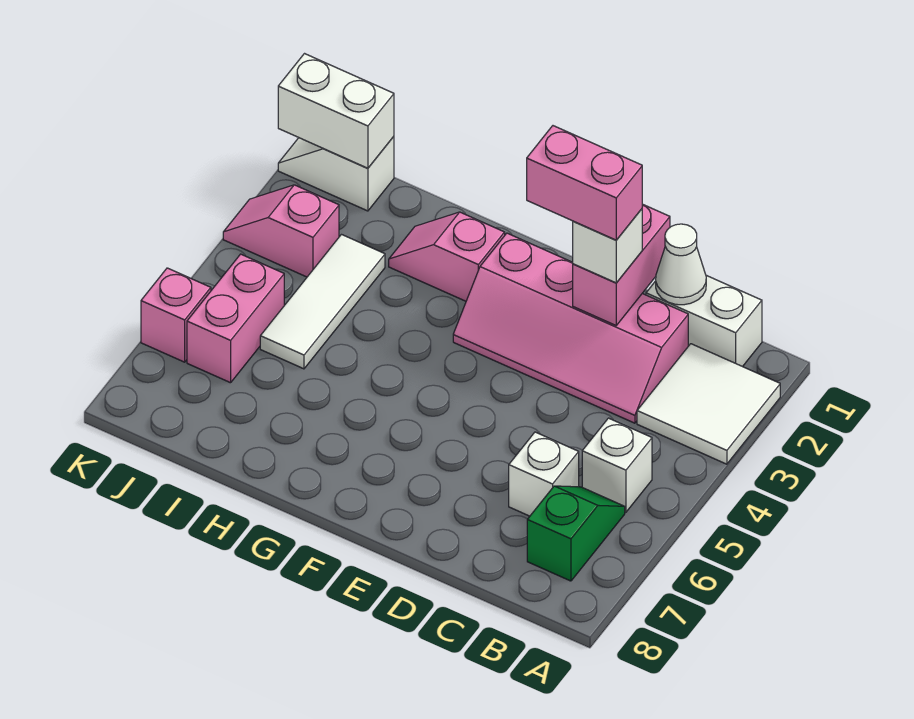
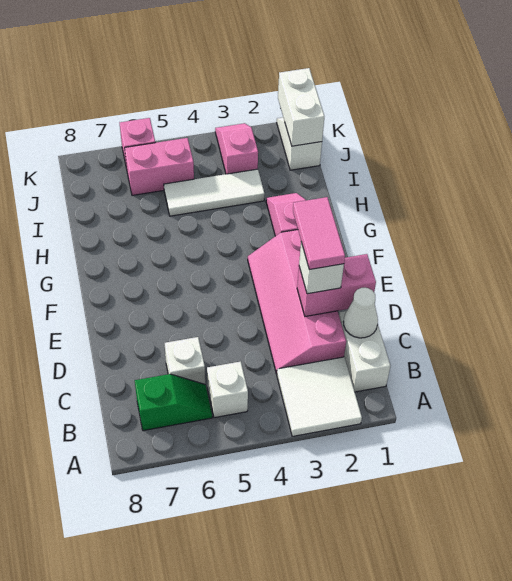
pink 1x2 brick [527,126,642,240] -> pink 1x2 tile [293,197,345,270]

